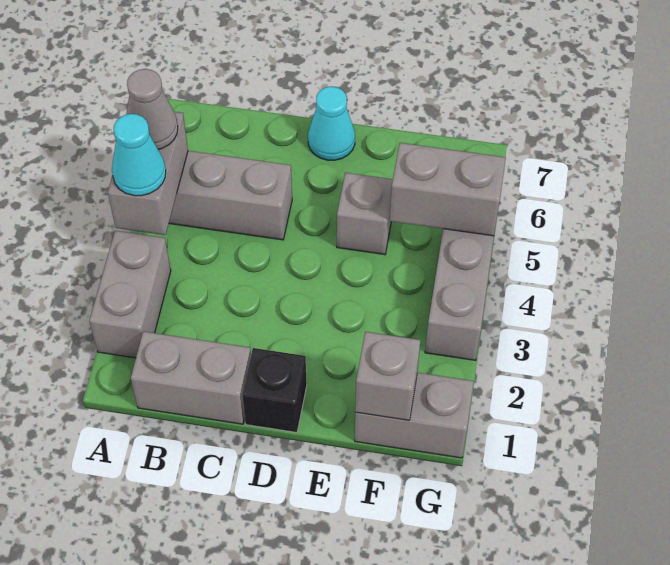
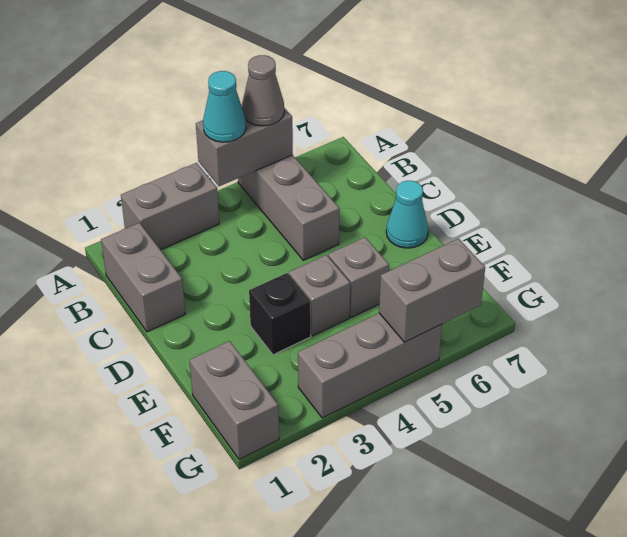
black 1x1 brick [242,348,307,433] -> black 1x1 brick moved to [249,273,311,355]
grey 1x1 brick [355,332,421,420] -> grey 1x1 brick moved to [289,255,350,336]
grey 1x2 brick [390,143,506,236] -> grey 1x2 brick turned to [379,239,485,342]

